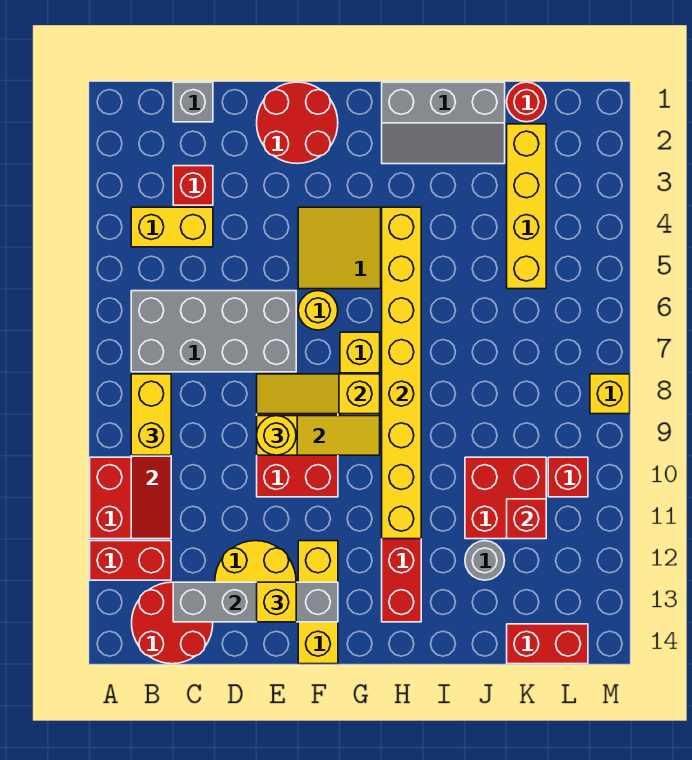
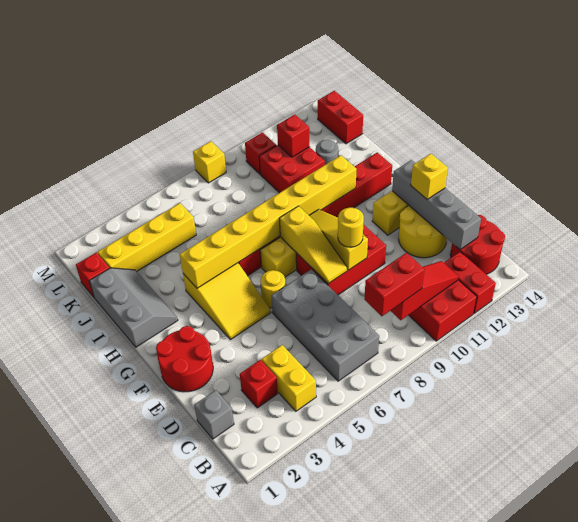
yellow 1x2 brick [131,374,171,455] -> red 1x2 brick [364,253,425,316]
red 1x1 round brick [507,82,546,122] -> red 1x1 brick [76,253,109,297]

